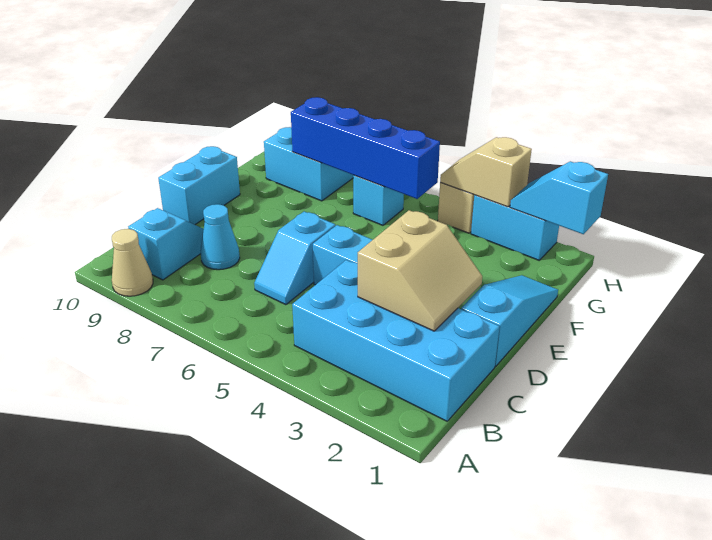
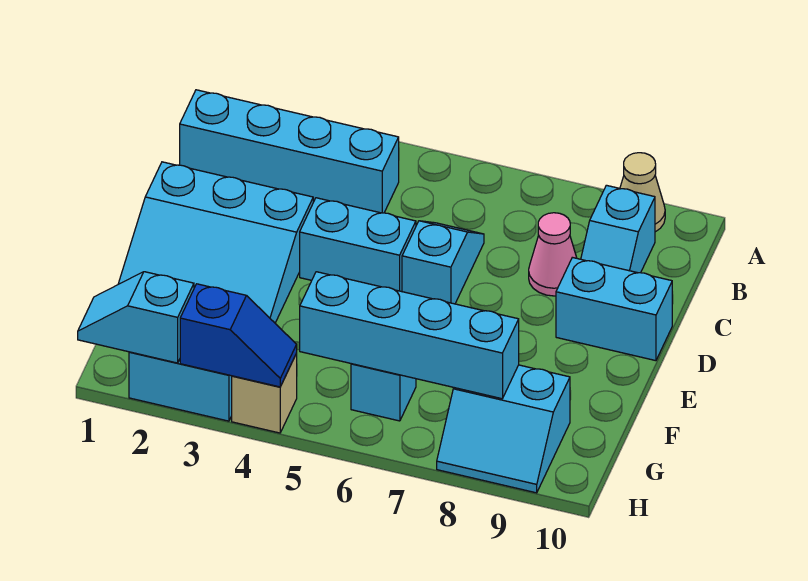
cyan 2x4 brick [292,260,500,421] -> cyan 1x4 brick [180,90,399,213]
tan 2x2 slope [358,210,482,331] -> none
cyan 1x1 cone [201,204,240,270] -> pink 1x1 cone [529,213,577,296]
cyan 1x3 slope [461,275,558,366] -> cyan 3x3 slope [118,162,313,323]
cyan 1x2 brick [158,146,240,225] -> cyan 1x2 brick turned to [556,257,672,361]
blue 1x4 brick [291,97,440,199] -> cyan 1x4 brick [300,272,519,399]
cyan 1x2 slope [510,161,608,234] -> cyan 1x2 slope turned to [78,272,194,363]
tan 1x2 slope [440,137,532,207] -> blue 1x2 slope [180,284,297,387]

